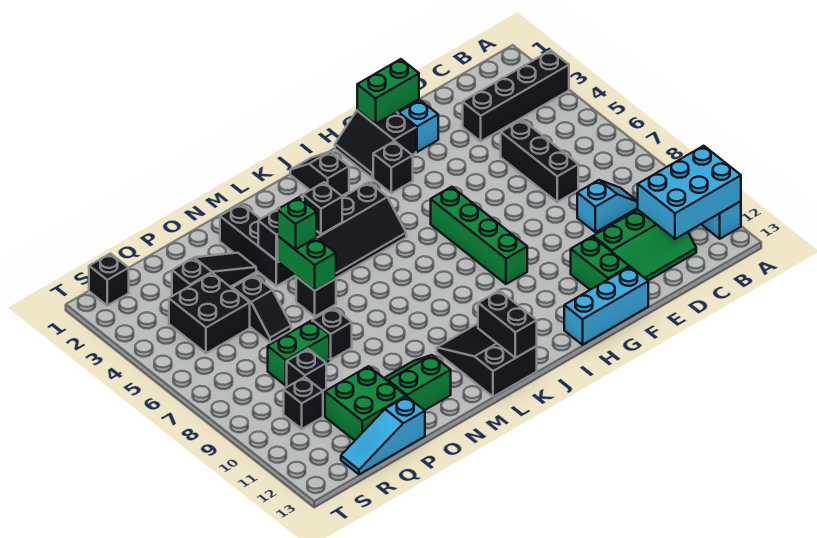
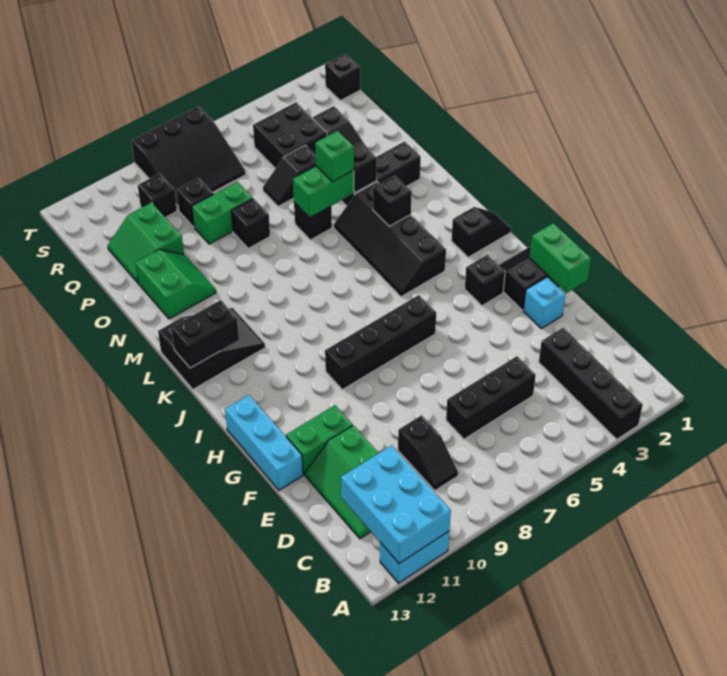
cyan 1x2 slope [577,180,638,232] -> black 1x2 slope [398,415,458,491]
green 1x4 brick [431,187,527,284] -> black 1x4 brick [325,295,436,390]
green 1x2 brick [268,321,329,386] -> green 1x2 brick turned to [192,182,253,244]
green 2x2 brick [325,366,406,440] -> green 2x2 slope [108,203,184,283]
cyan 1x3 slope [341,397,425,474] -> none
none -> black 3x3 slope [131,106,246,210]

